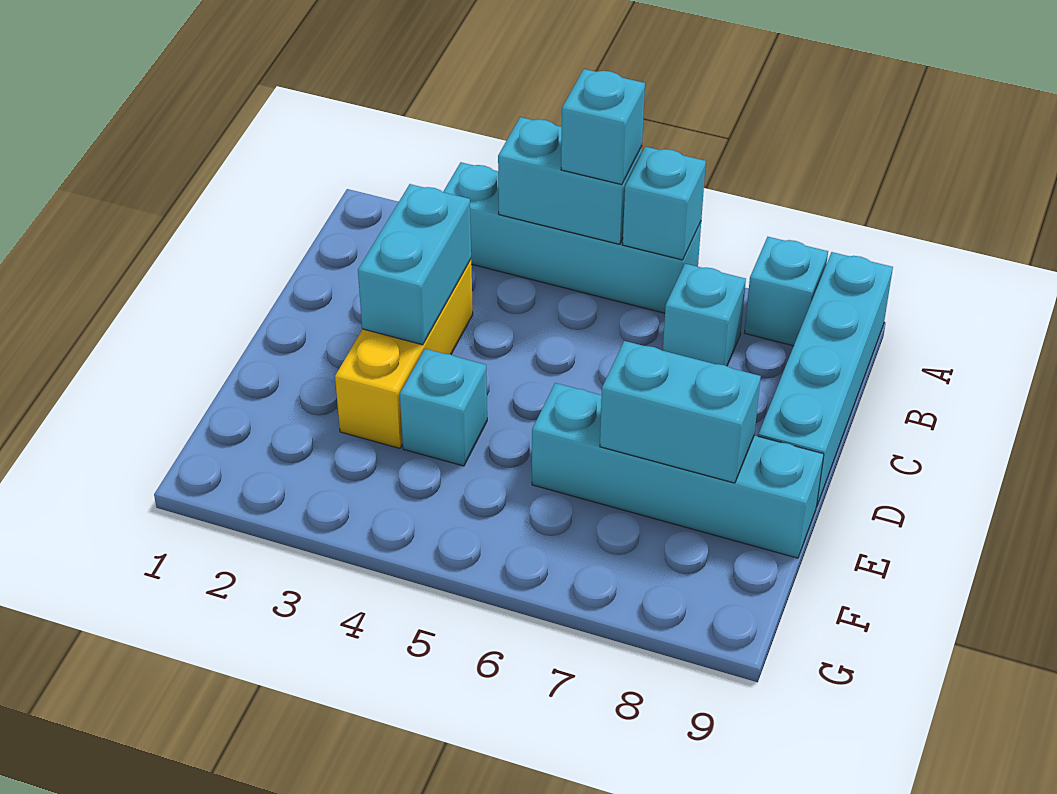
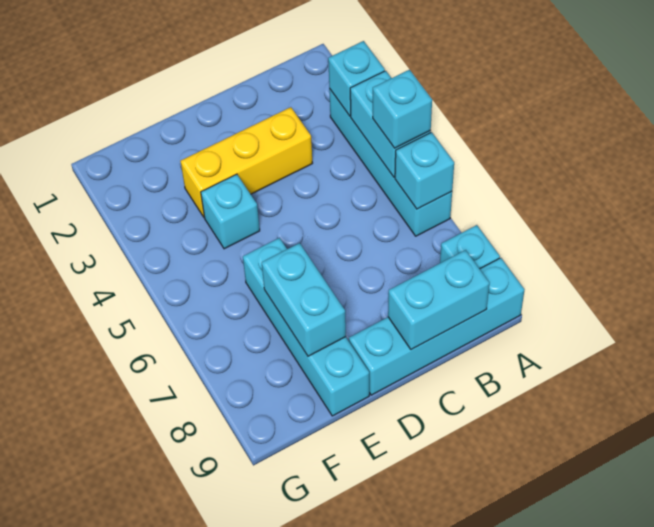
cyan 1x1 brick [663,264,746,366] -> cyan 1x1 brick moved to [328,41,385,116]
cyan 1x2 brick [358,184,471,345] -> cyan 1x2 brick moved to [388,250,489,349]

